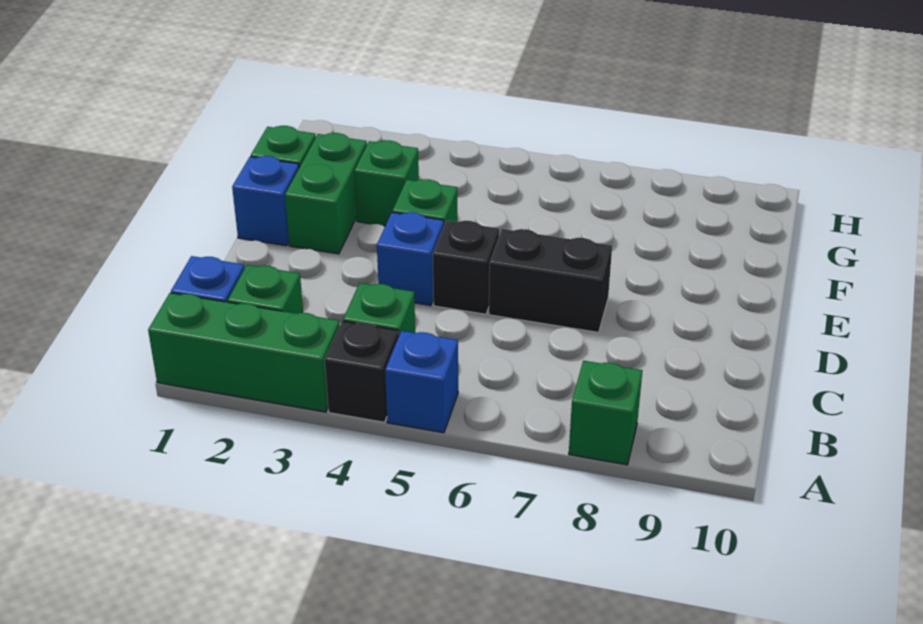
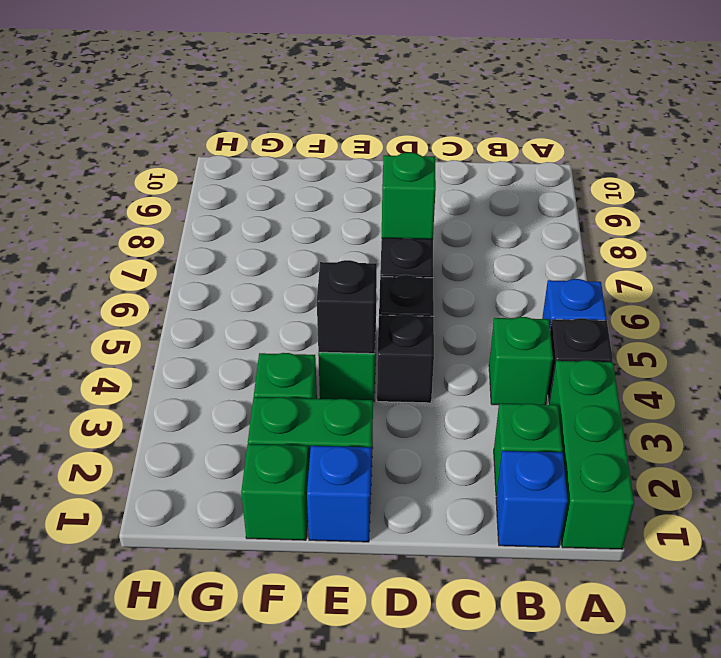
green 1x1 brick [569,361,642,465] -> green 1x1 brick moved to [382,152,436,239]
blue 1x1 brick [377,212,444,306] -> black 1x1 brick [377,314,434,403]
none -> black 1x1 brick [317,260,377,354]

